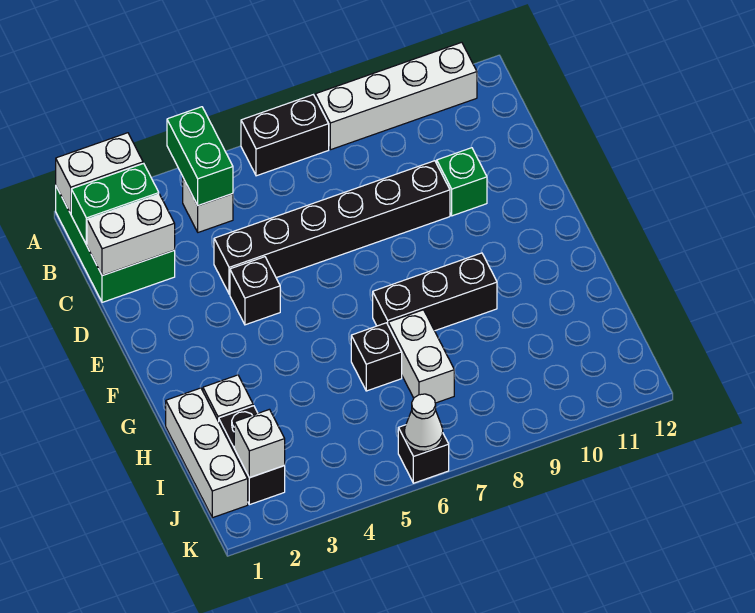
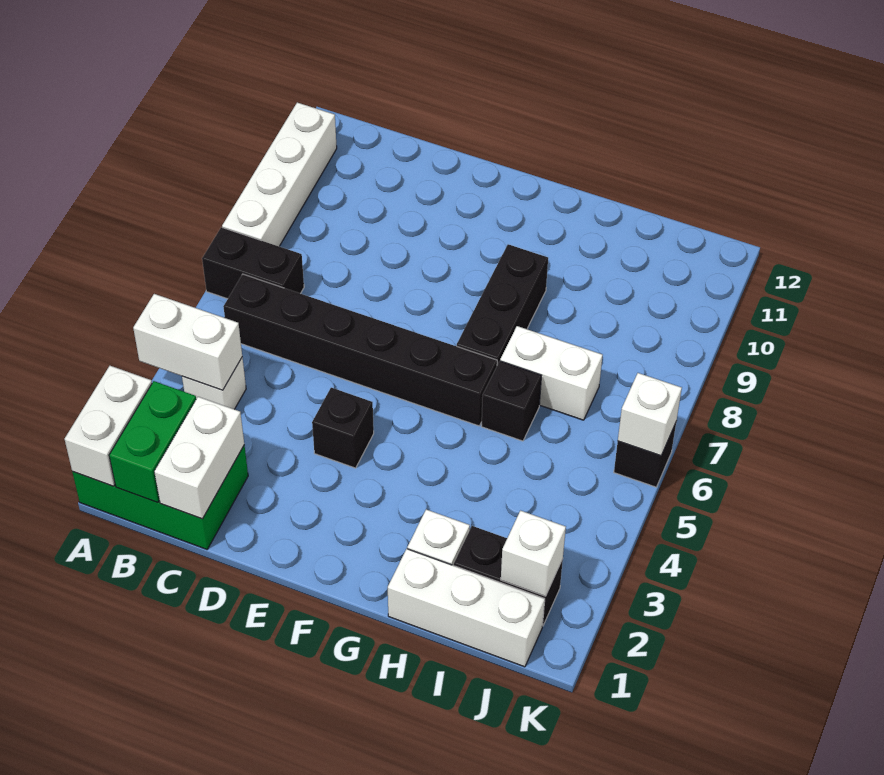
green 1x2 brick [167,107,233,206] -> white 1x2 brick [133,294,242,390]
black 1x2 brick [241,95,329,176] -> black 1x2 brick turned to [202,227,304,299]
black 1x6 brick [214,161,450,294] -> black 1x6 brick turned to [223,274,497,426]
green 1x1 brick [437,148,487,216] -> none
white 1x1 cone [405,394,443,451] -> white 1x1 brick [618,373,682,456]

